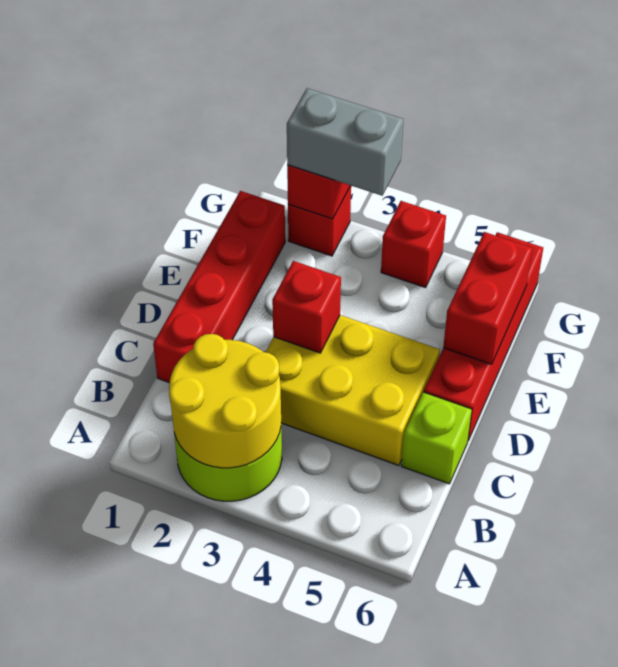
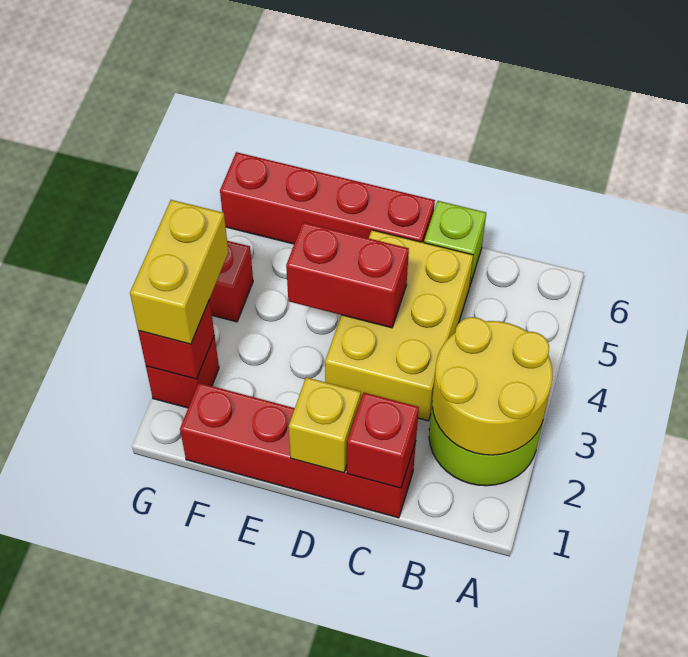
none -> yellow 1x1 brick [289,377,361,473]
red 1x1 brick [272,261,341,353] -> red 1x1 brick moved to [347,393,419,488]
red 1x2 brick [443,232,533,364] -> red 1x2 brick moved to [286,222,409,328]
grey 1x2 brick [287,88,404,196] -> yellow 1x2 brick [130,200,228,344]

